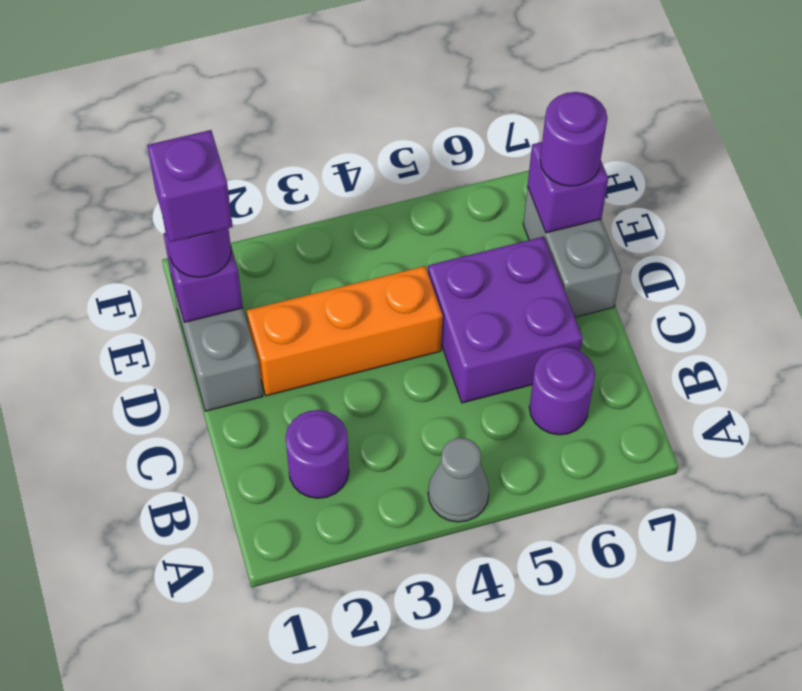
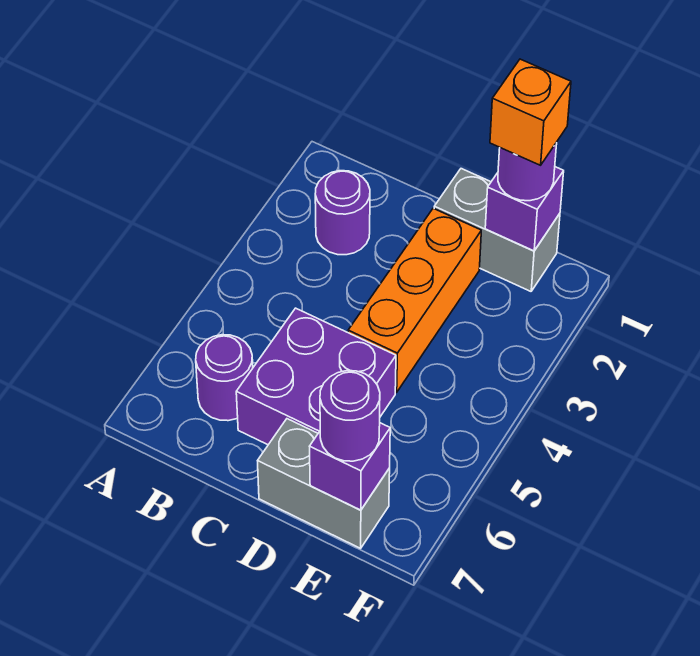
grey 1x1 cone [428,438,489,522] -> none
purple 1x1 brick [147,130,233,242] -> orange 1x1 brick [490,59,571,165]

